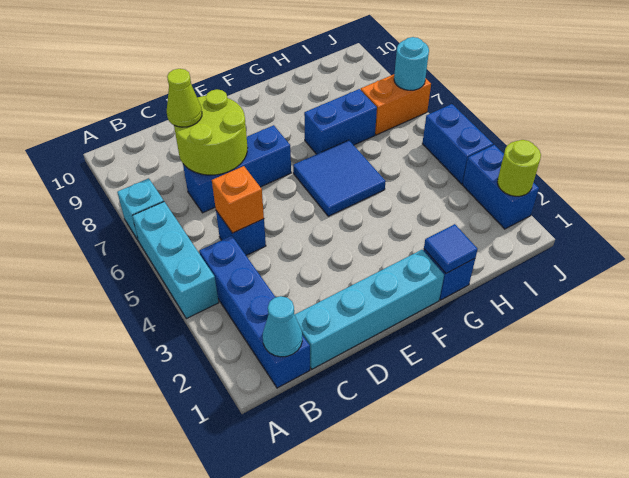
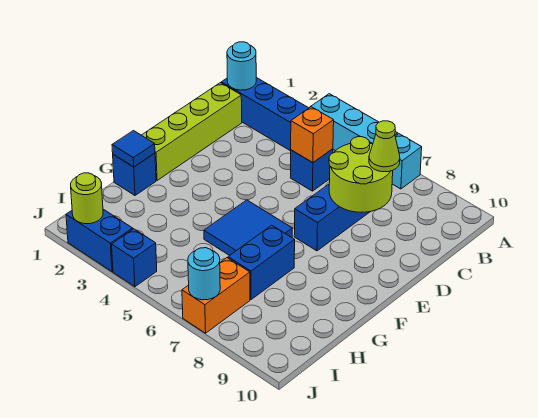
cyan 1x1 cone [263,296,302,357] -> cyan 1x1 round brick [227,42,256,90]
cyan 1x4 brick [295,250,444,369] -> lime 1x4 brick [142,83,242,180]
blue 1x2 brick [422,104,493,184] -> blue 1x1 brick [112,229,157,287]

